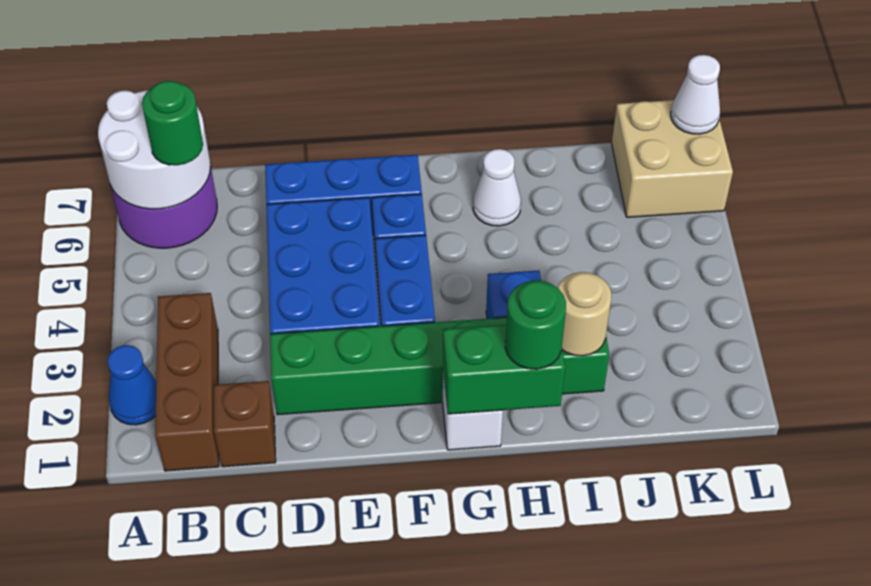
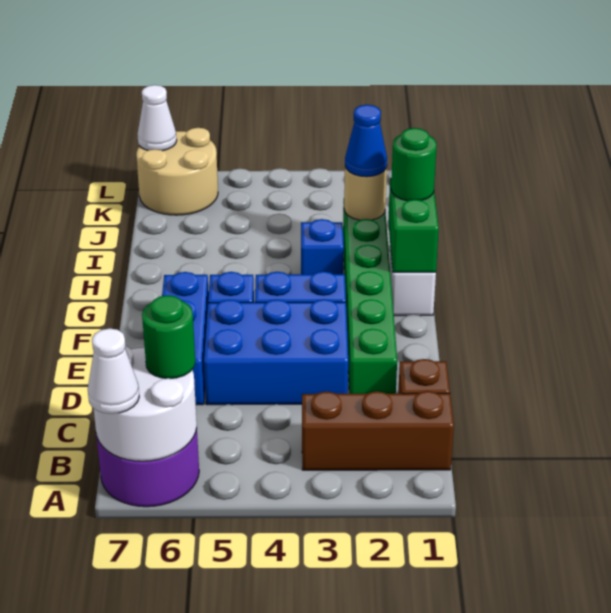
blue 1x1 cone [107,345,156,425] -> blue 1x1 cone moved to [345,105,387,177]
white 1x1 cone [473,149,521,226] -> white 1x1 cone moved to [88,328,139,414]
tan 2x2 brick [612,100,733,217] -> tan 2x2 round brick [136,128,218,215]

